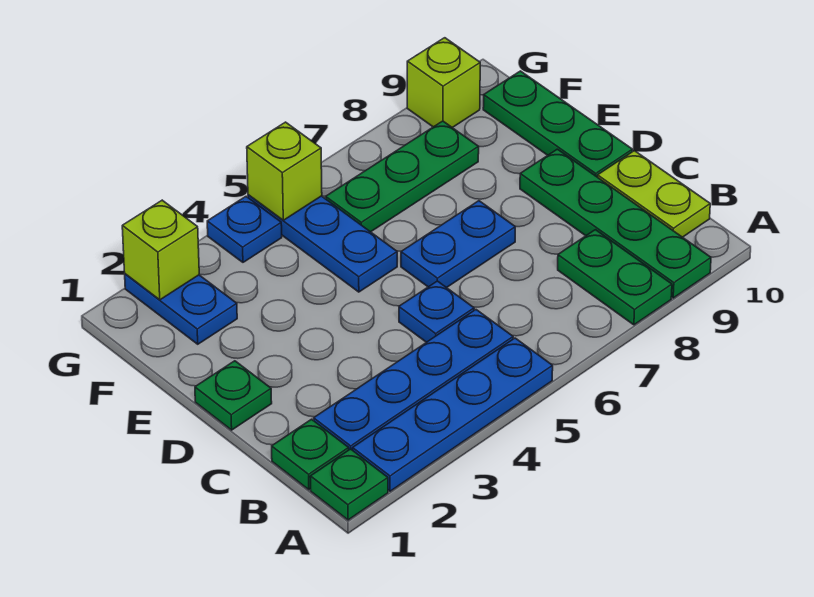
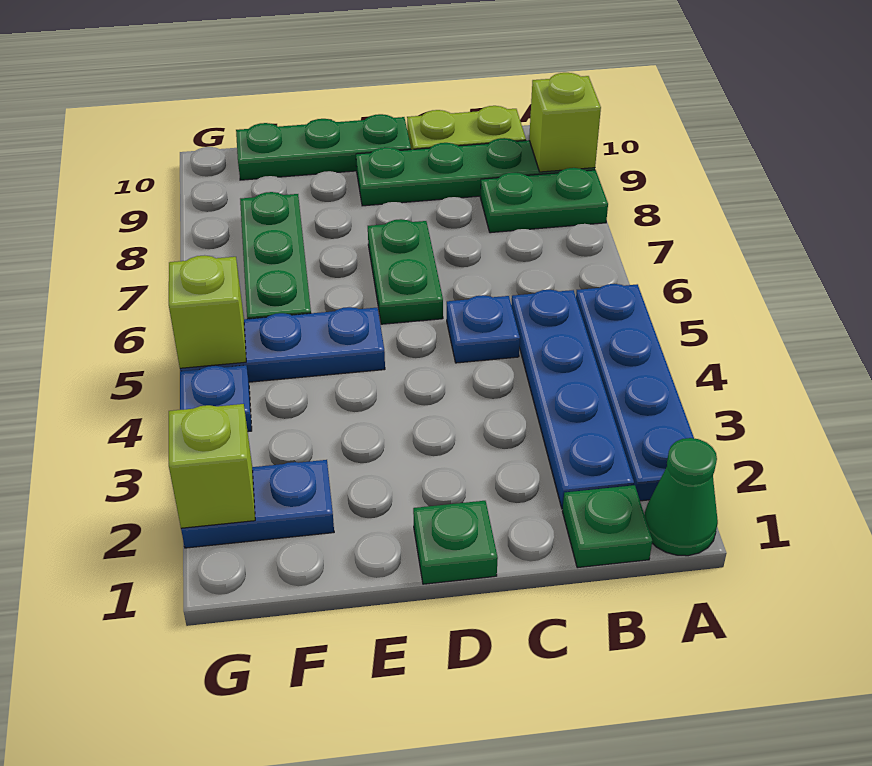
green 1x1 plate [310,449,388,520] -> green 1x1 cone [644,438,718,556]
blue 1x2 plate [401,201,515,288] -> green 1x2 plate [368,219,443,324]
lime 1x1 brick [407,38,480,128] -> lime 1x1 brick moved to [529,73,601,172]

